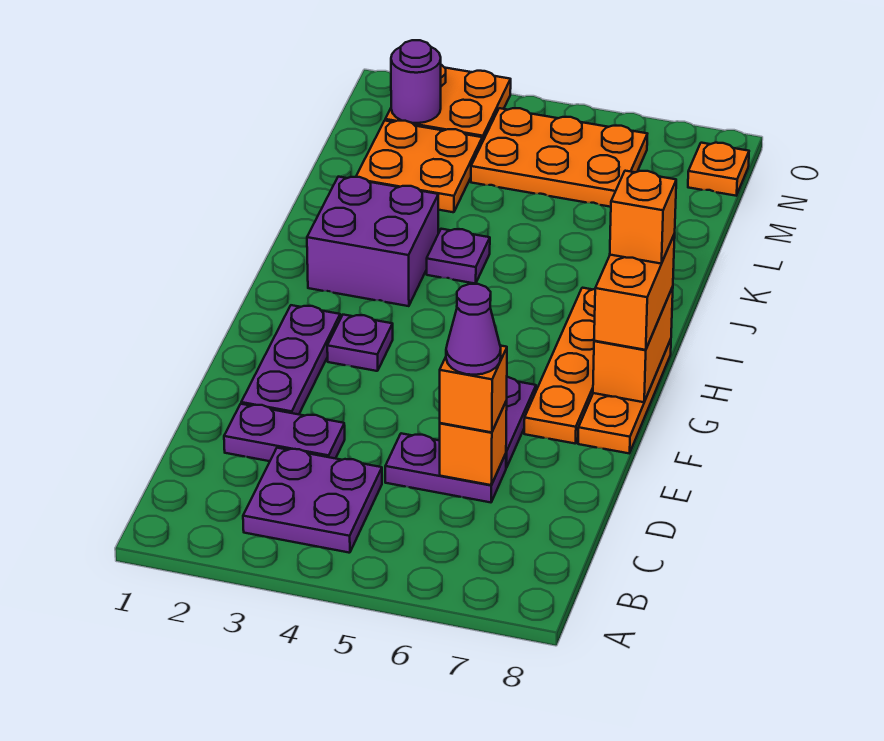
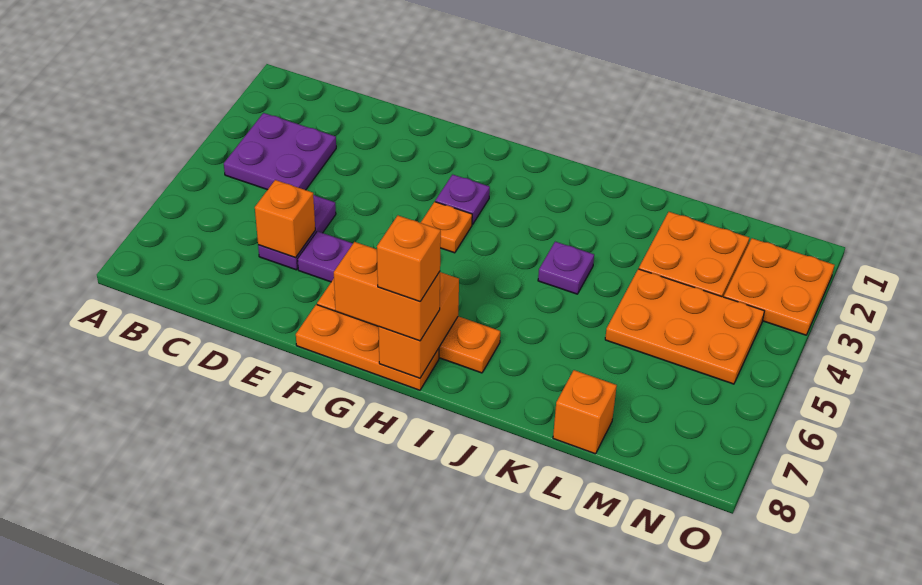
purple 1x2 plate [224,404,345,461] -> none
orange 1x1 brick [440,346,507,432] -> orange 1x1 brick moved to [553,370,617,454]
purple 1x1 cone [446,284,501,375] -> none
purple 1x3 plate [241,305,340,414] -> none
orange 1x2 brick [593,287,673,402] -> orange 1x2 brick turned to [379,272,459,378]
purple 2x2 brick [307,177,438,306] -> none
orange 2x3 plate [471,108,647,207] -> orange 2x3 plate turned to [605,269,764,384]
purple 1x1 round brick [391,40,441,123] -> none
orange 1x1 plate [688,143,749,196] -> orange 1x1 plate moved to [421,202,472,253]

